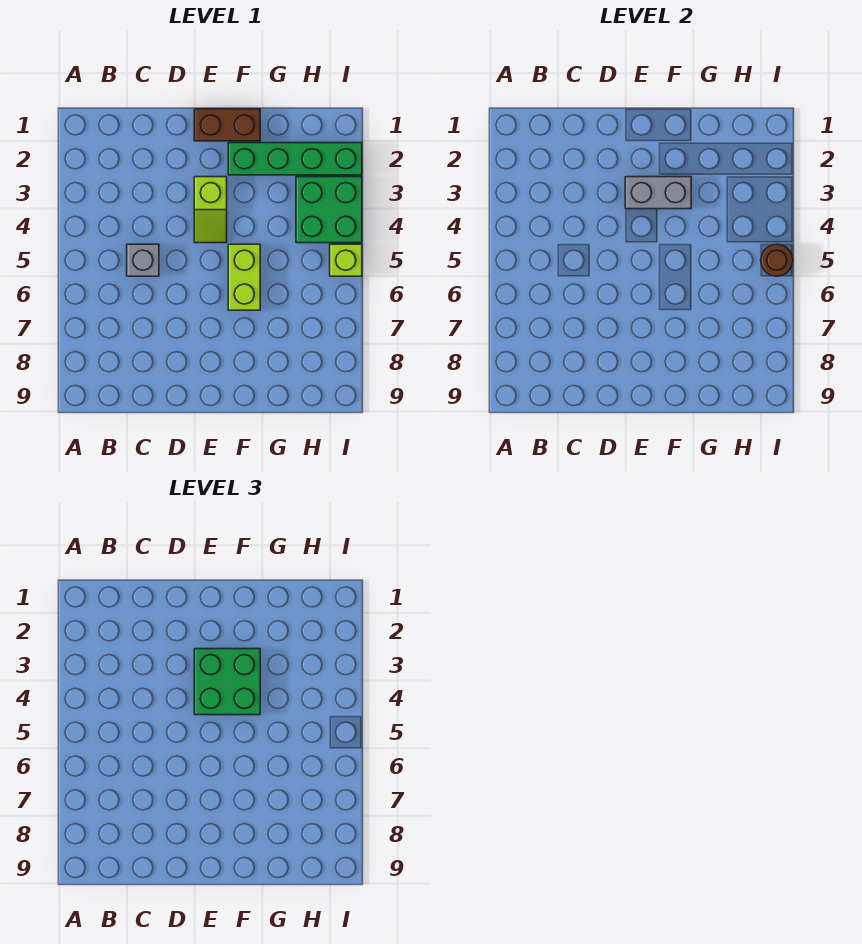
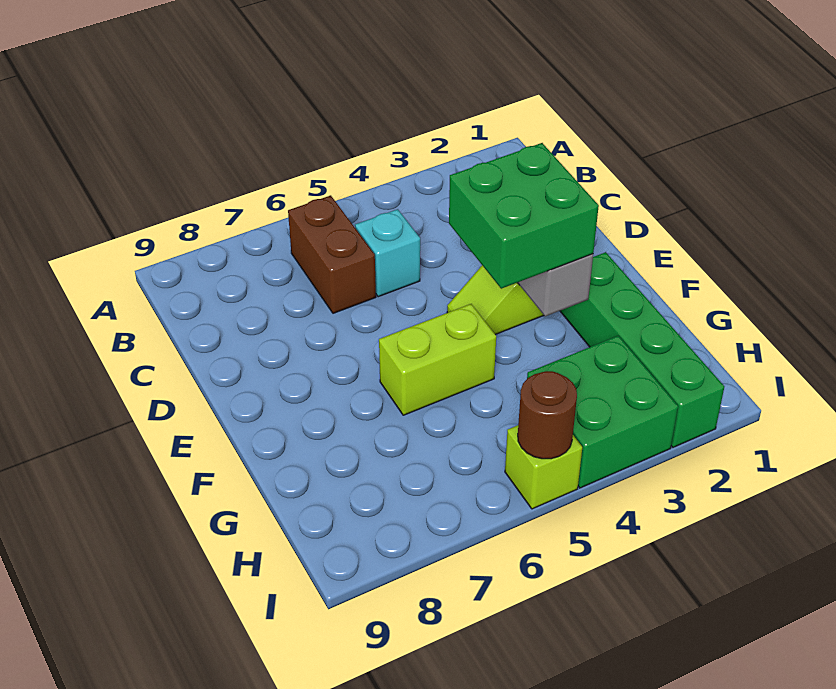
grey 1x1 brick [127,244,159,276] -> cyan 1x1 brick [355,209,420,297]
brown 1x2 brick [194,109,260,141] -> brown 1x2 brick moved to [288,195,376,313]

